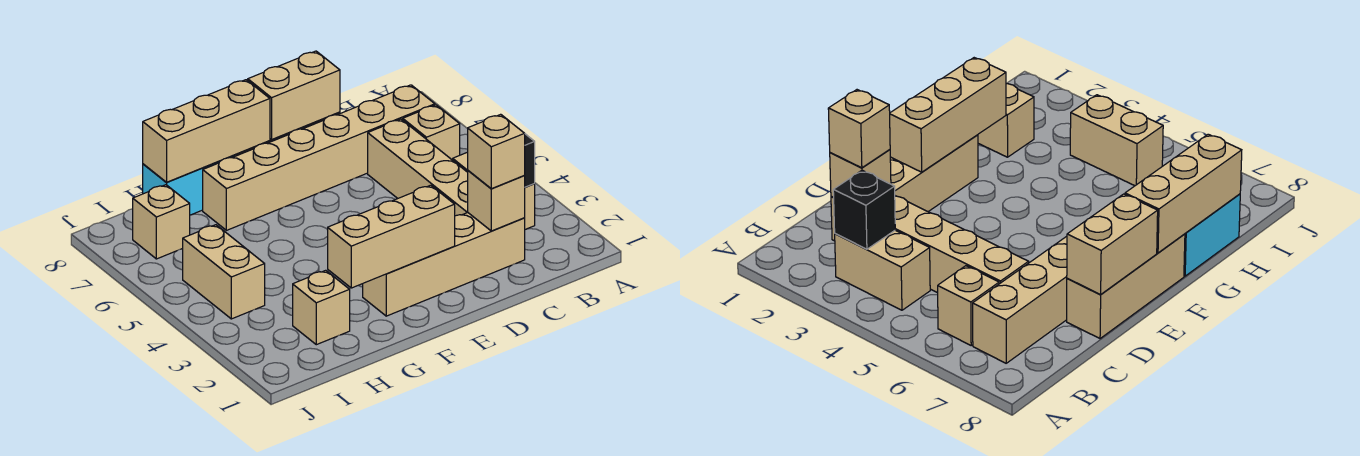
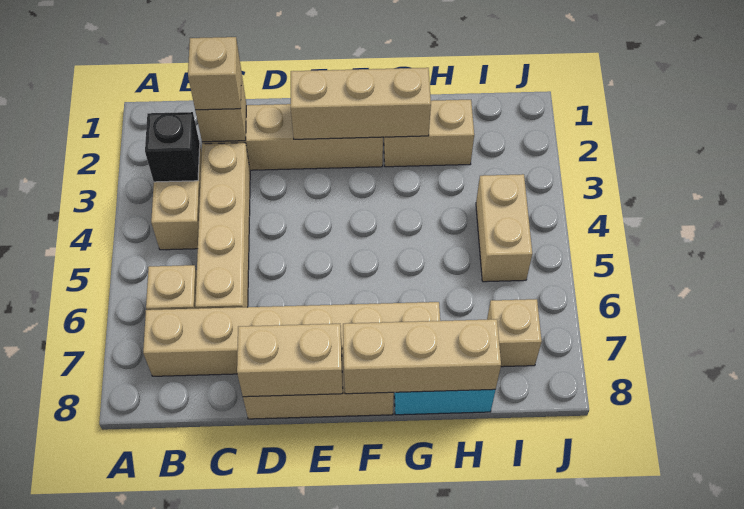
tan 1x1 brick [293,270,350,345] -> tan 1x2 brick [383,100,474,167]

